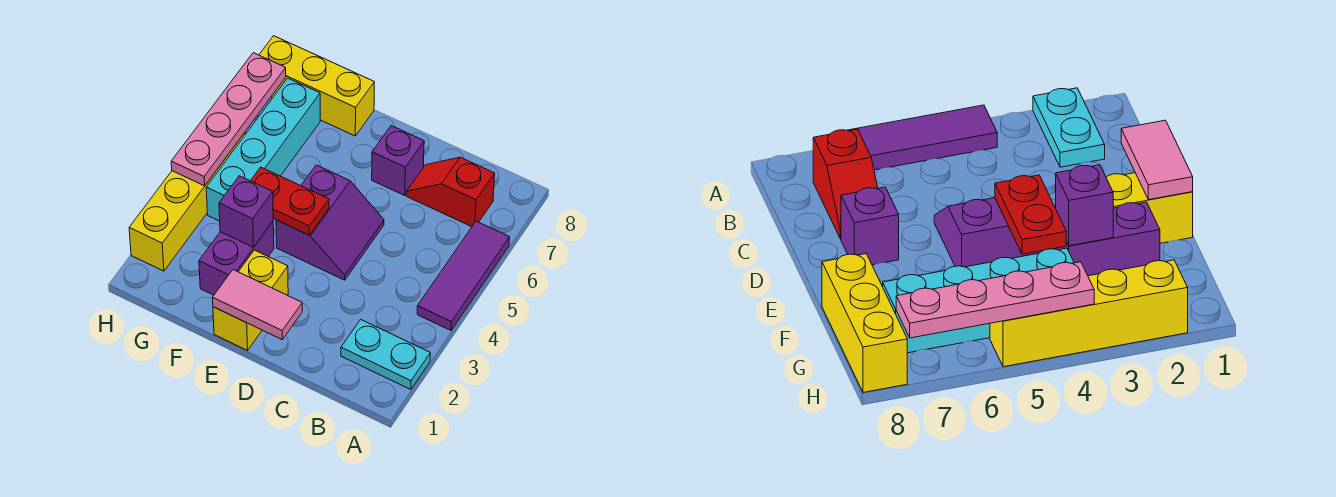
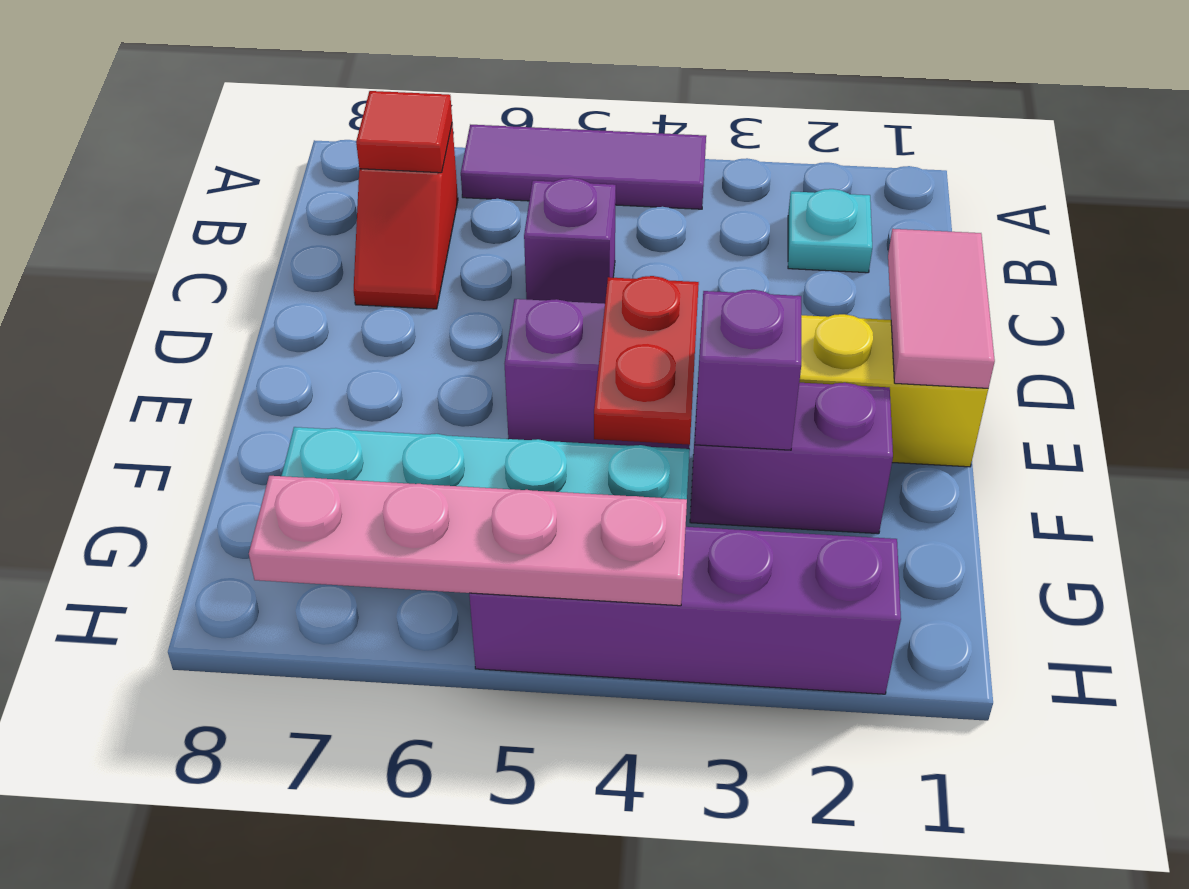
cyan 1x2 plate [341,320,430,390] -> cyan 1x1 plate [788,189,872,273]
none -> red 1x1 tile [356,91,452,173]
purple 1x1 brick [372,126,424,195] -> purple 1x1 brick moved to [524,178,616,304]
yellow 1x3 brick [259,36,374,136] -> none
yellow 1x4 brick [129,133,245,271] -> purple 1x4 brick [469,527,901,694]

